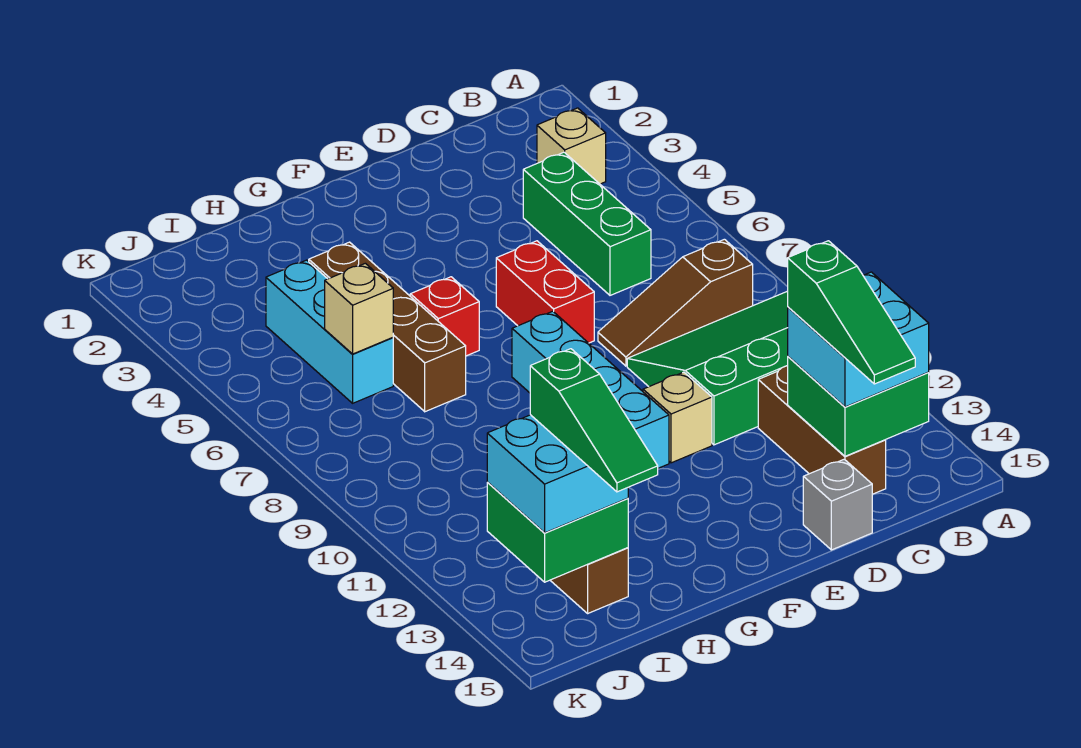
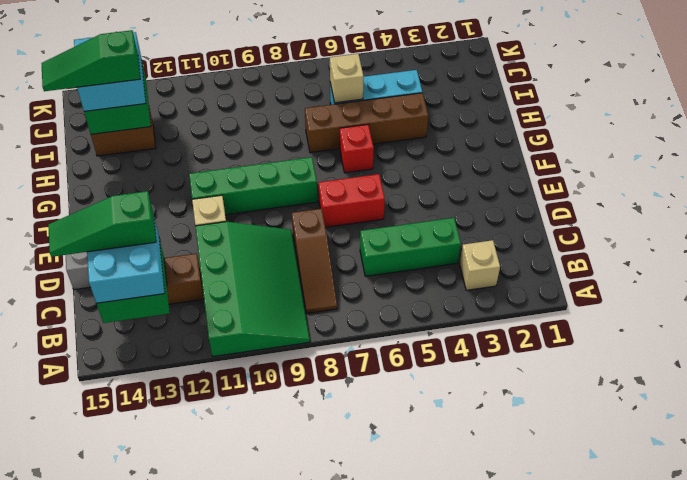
brown 1x3 slope [598,239,753,366] -> brown 1x3 slope turned to [292,209,337,313]
cyan 1x4 brick [512,311,669,468] -> green 1x4 brick [189,157,317,215]

